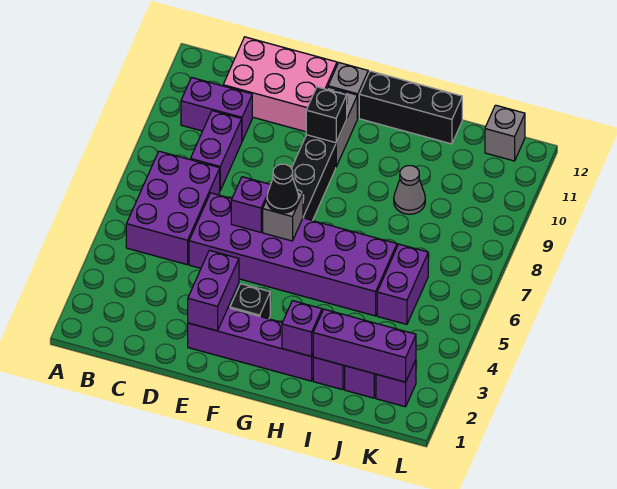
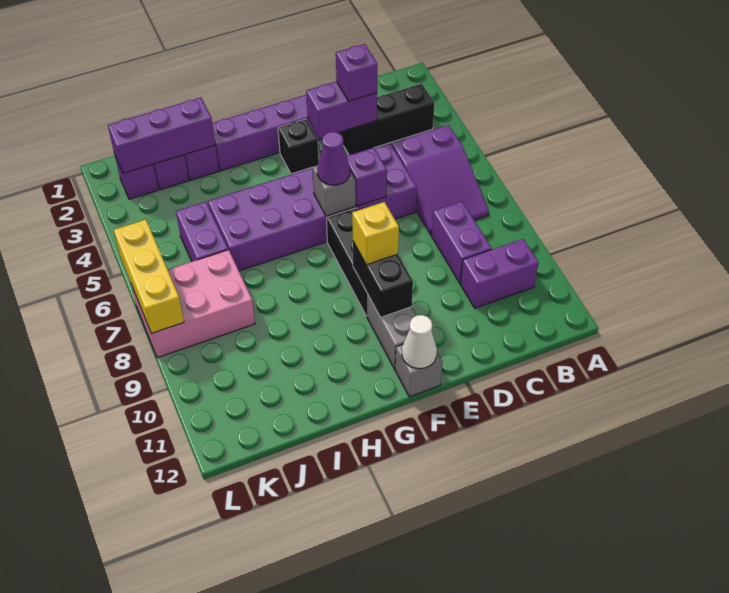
purple 2x3 brick [126,151,220,265] -> purple 2x3 slope [391,125,489,235]
pink 2x3 brick [223,37,337,132] -> pink 2x3 brick moved to [131,250,255,358]
purple 1x2 brick [188,250,239,331] -> purple 1x2 brick turned to [306,82,377,138]
black 1x1 cone [267,164,299,213] -> purple 1x1 cone [317,132,350,185]
none -> yellow 1x1 brick [352,202,399,265]
black 1x1 brick [306,87,347,143] -> black 1x2 brick [353,242,413,317]
none -> white 1x1 cone [402,315,437,369]
black 1x3 brick [359,71,462,144] -> black 1x3 brick moved to [338,84,435,155]
purple 1x1 brick [282,301,322,356] -> purple 1x1 brick moved to [336,44,377,101]
grey 1x1 cone [394,166,425,214] -> none
grey 1x1 brick [485,105,525,161] -> none
none -> yellow 1x3 brick [114,220,184,334]

